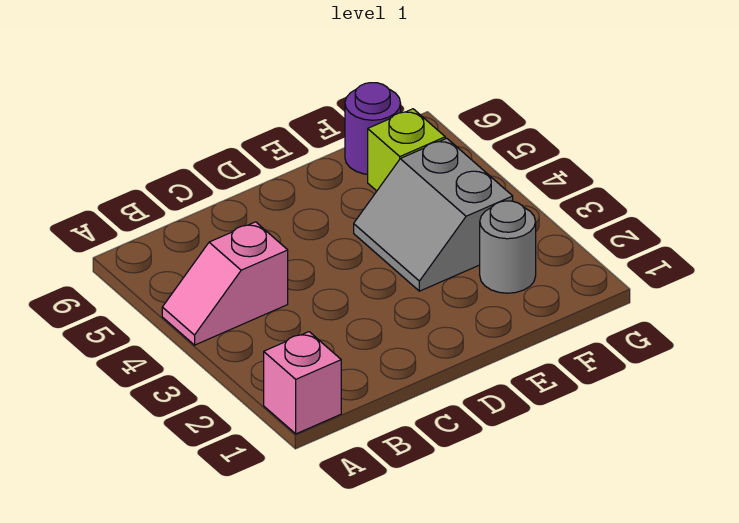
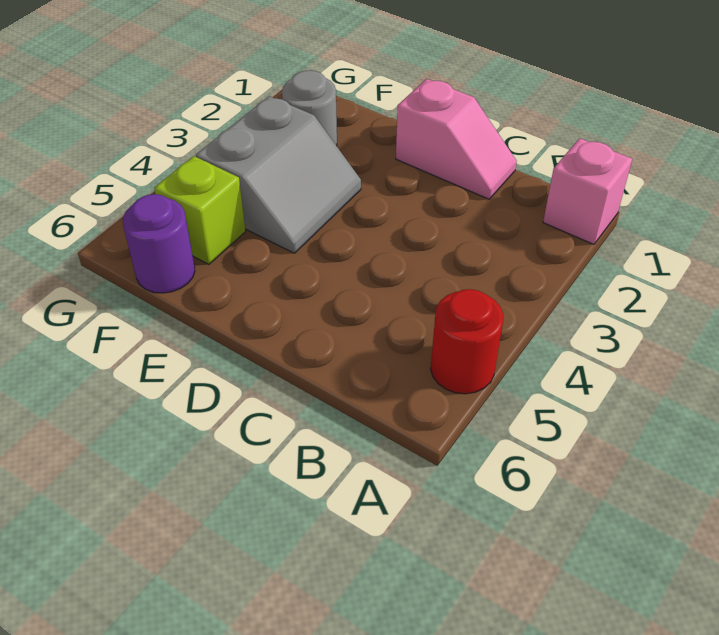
pink 1x2 slope [162,222,288,345] -> pink 1x2 slope moved to [396,79,517,199]
none -> red 1x1 round brick [431,289,503,394]

